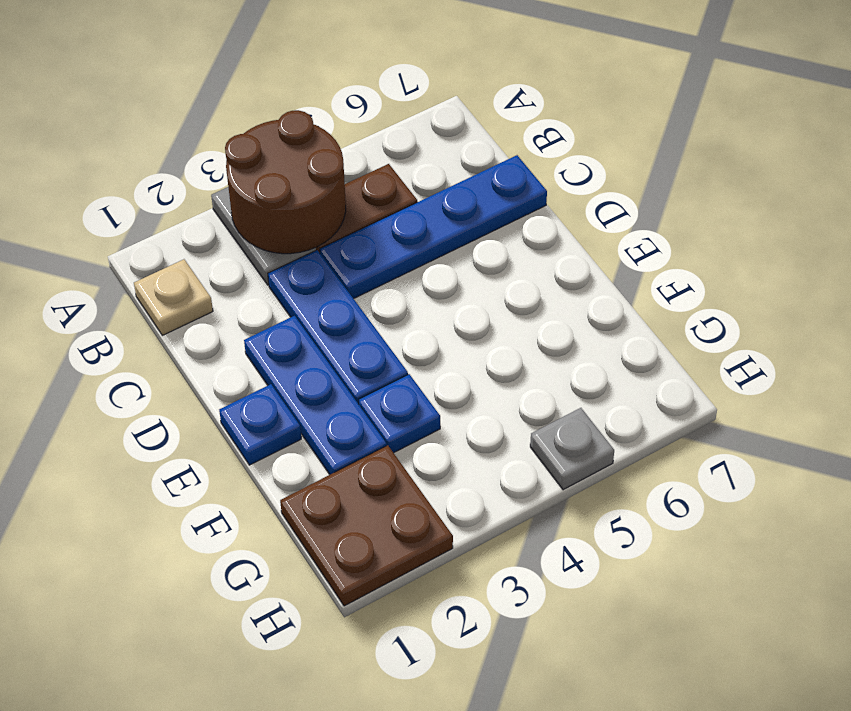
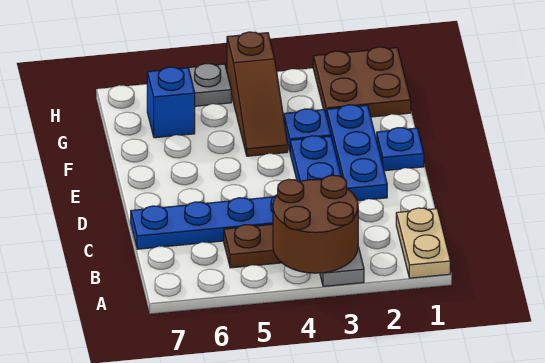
tan 1x1 plate [134,259,213,335] -> tan 1x2 plate [396,208,450,278]
none -> brown 1x3 slope [227,32,288,156]
none -> blue 1x1 brick [147,67,195,138]

